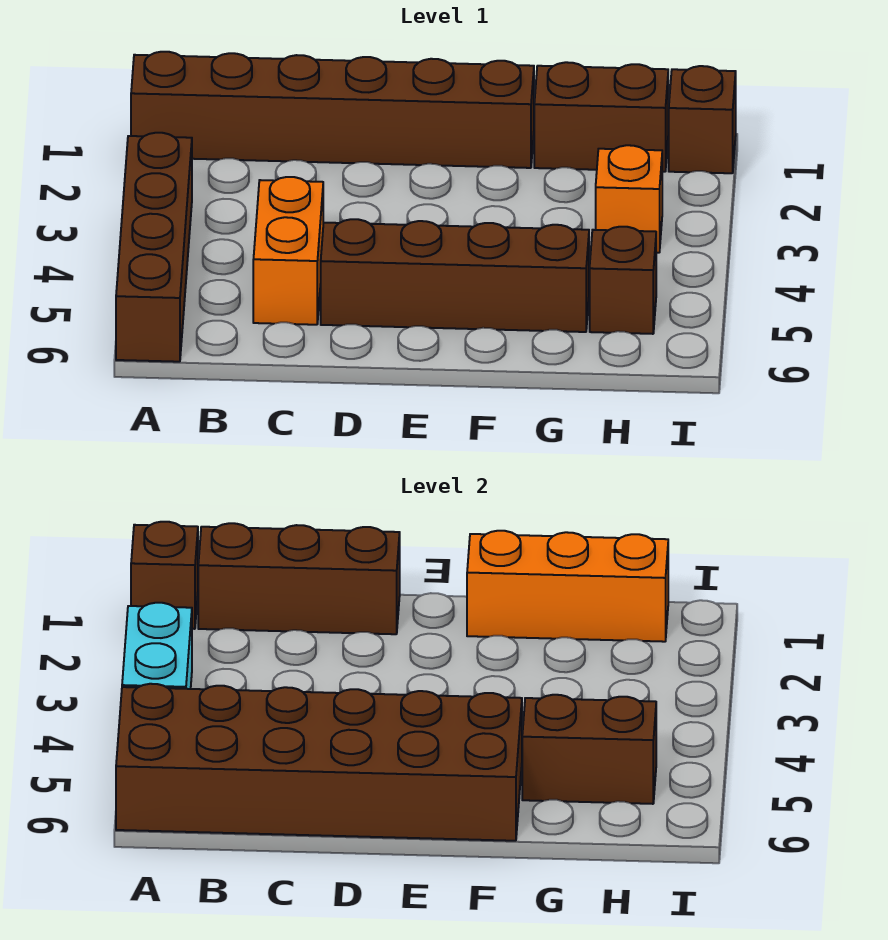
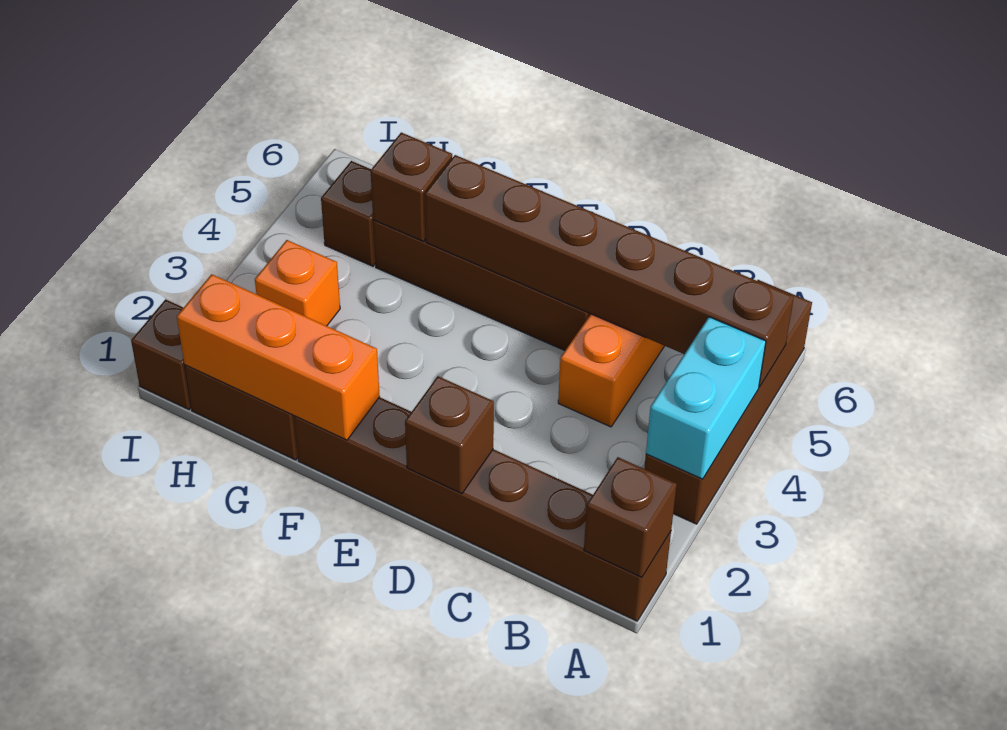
brown 2x6 brick [116,684,522,841] -> brown 1x6 brick [425,155,794,387]
brown 1x3 brick [198,523,400,634] -> brown 1x1 brick [405,376,494,494]
brown 1x2 brick [522,695,656,804] -> brown 1x1 brick [371,133,452,242]

